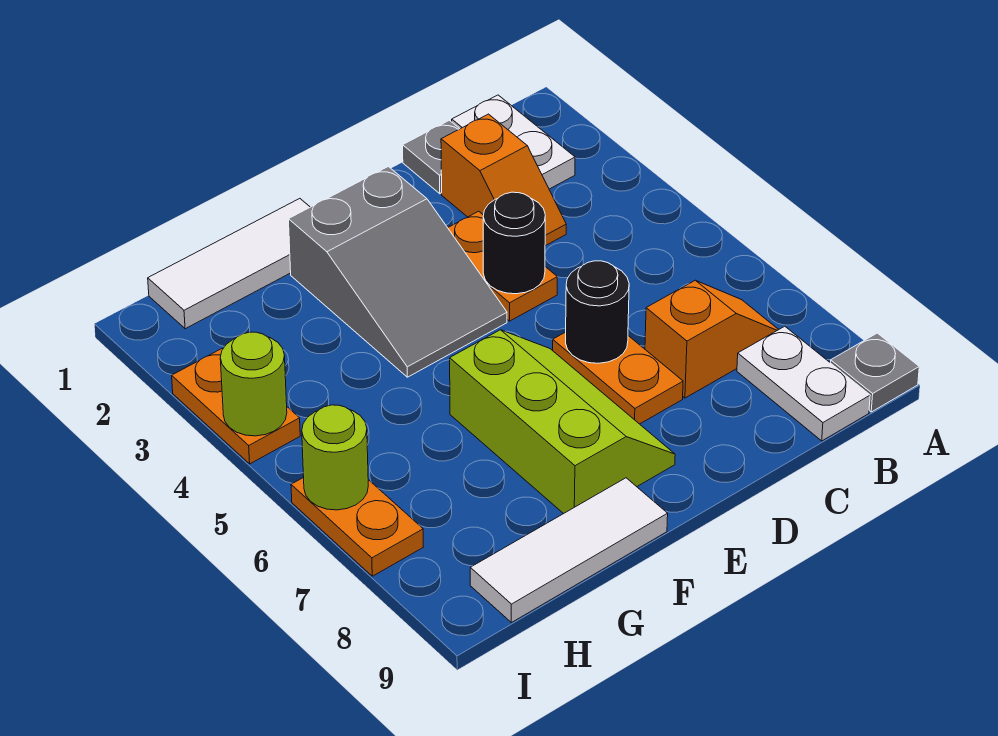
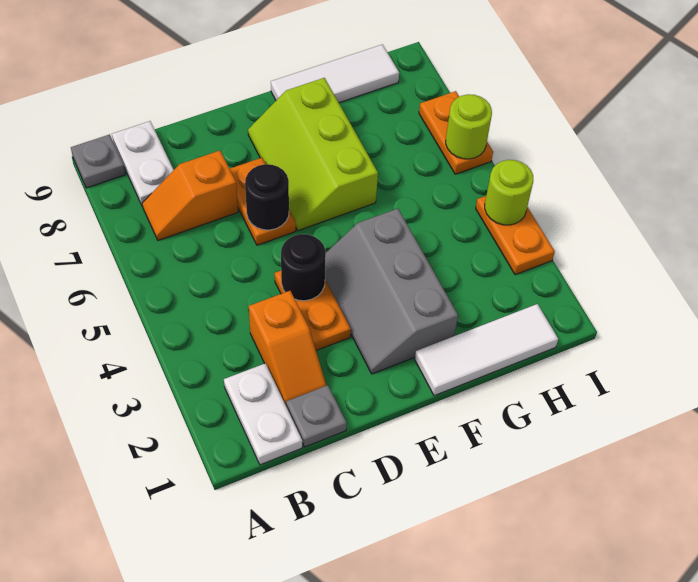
orange 1x2 slope [441,114,566,246] -> orange 1x2 slope turned to [249,291,327,405]
grey 2x3 slope [289,167,507,377] -> grey 2x3 slope turned to [325,209,458,374]

